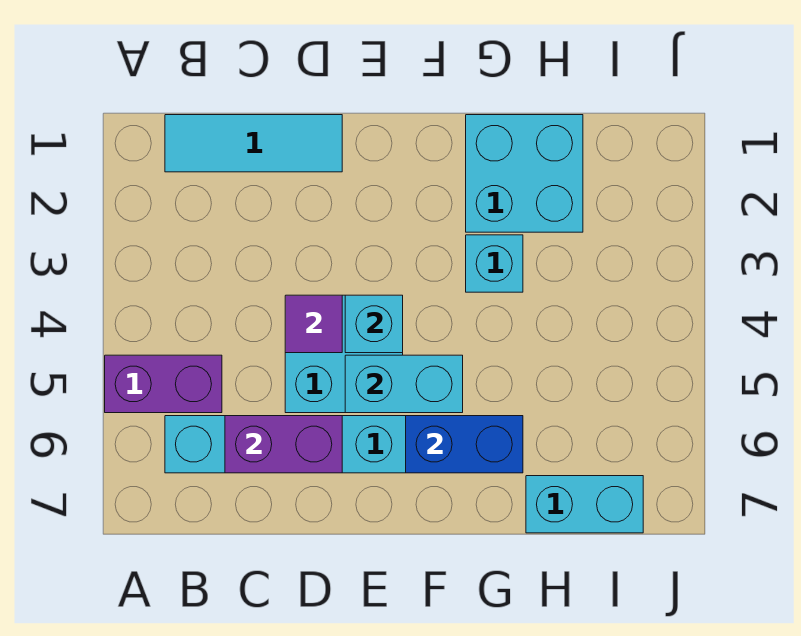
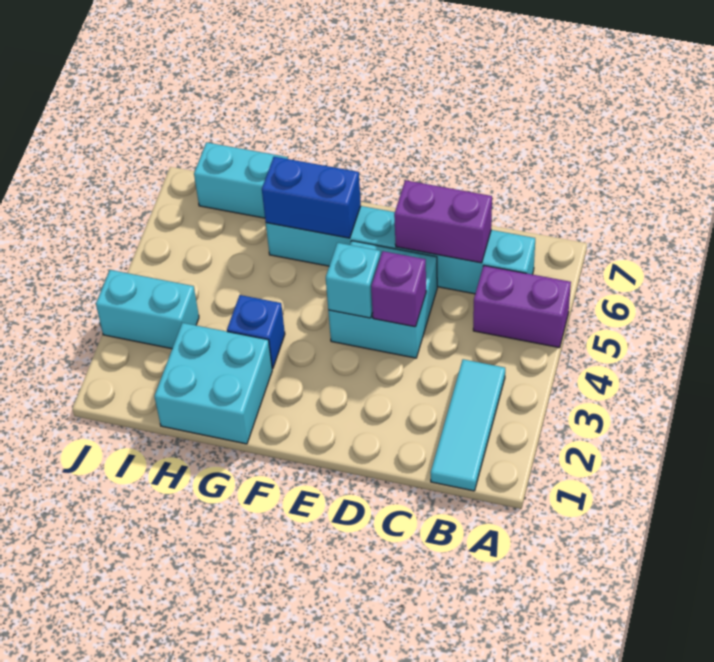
cyan 1x3 tile [165,115,342,172] -> cyan 1x3 tile turned to [431,359,505,491]
purple 1x1 tile [285,295,342,353] -> purple 1x1 brick [371,251,426,327]
cyan 1x2 brick [345,355,463,413] -> cyan 1x2 brick moved to [96,270,199,349]
cyan 1x1 brick [466,235,523,292] -> blue 1x1 brick [227,295,285,369]

